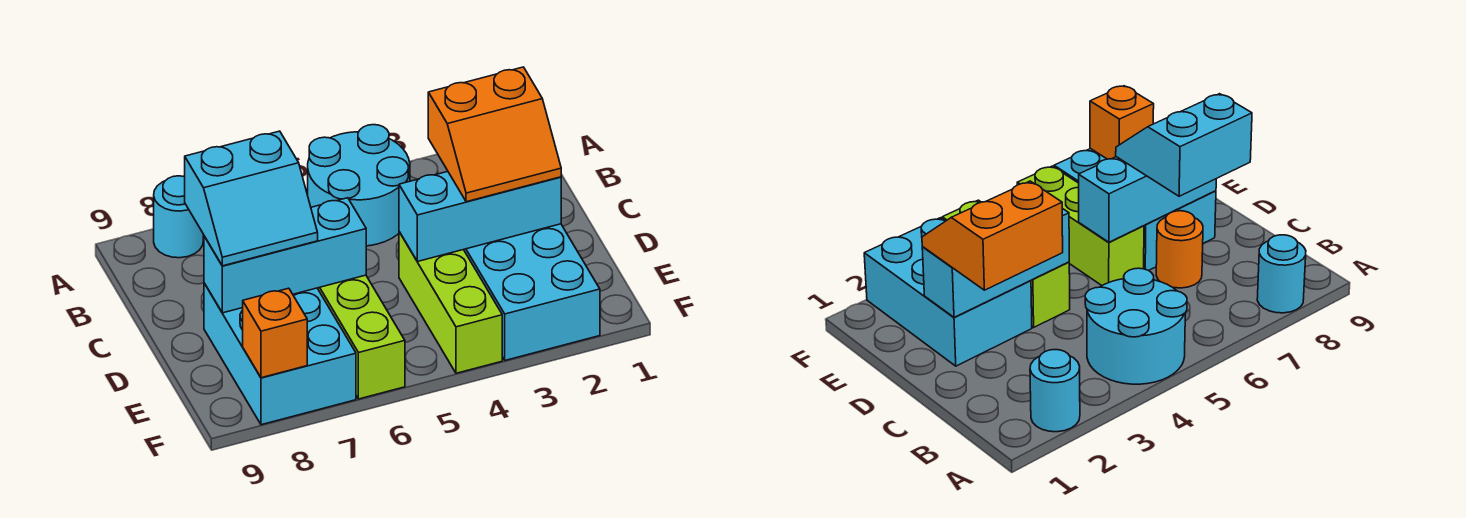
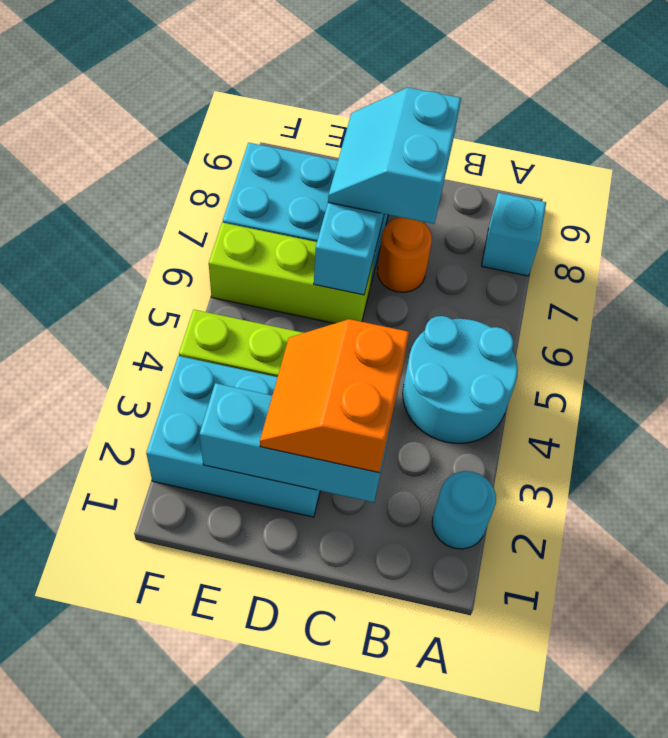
cyan 1x1 round brick [154,176,203,258] -> cyan 1x1 brick [482,193,546,276]
cyan 1x3 brick [399,172,561,262] -> cyan 1x3 brick turned to [200,383,390,502]
orange 1x1 brick [243,288,307,378] -> none

